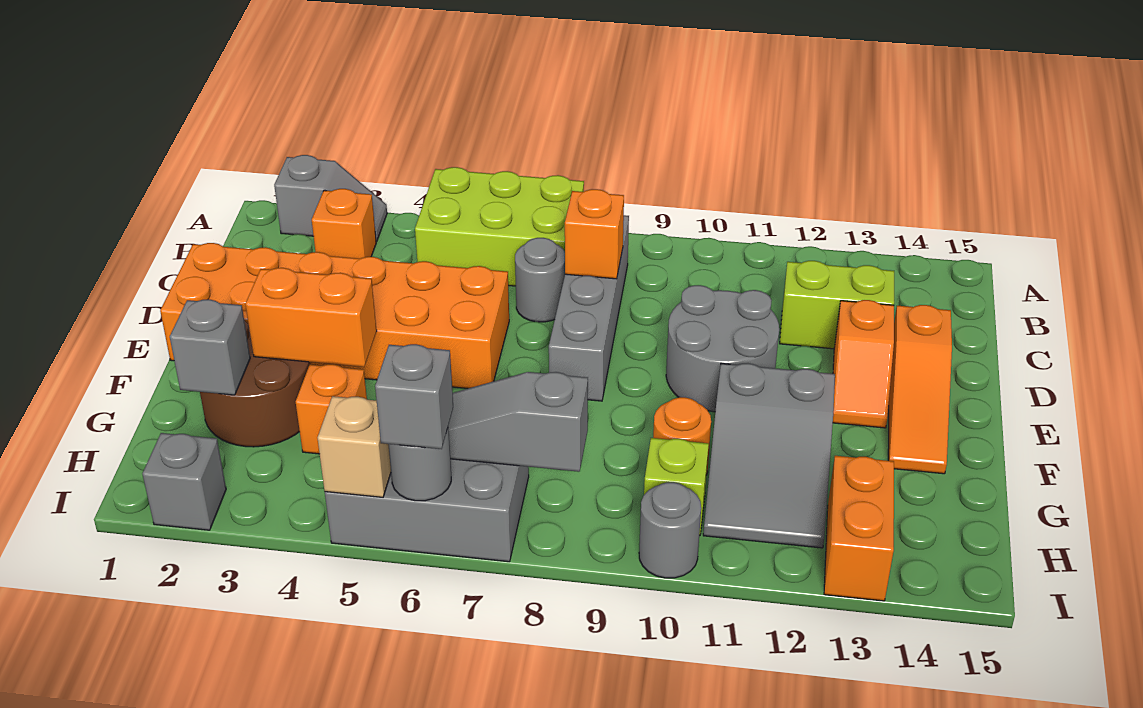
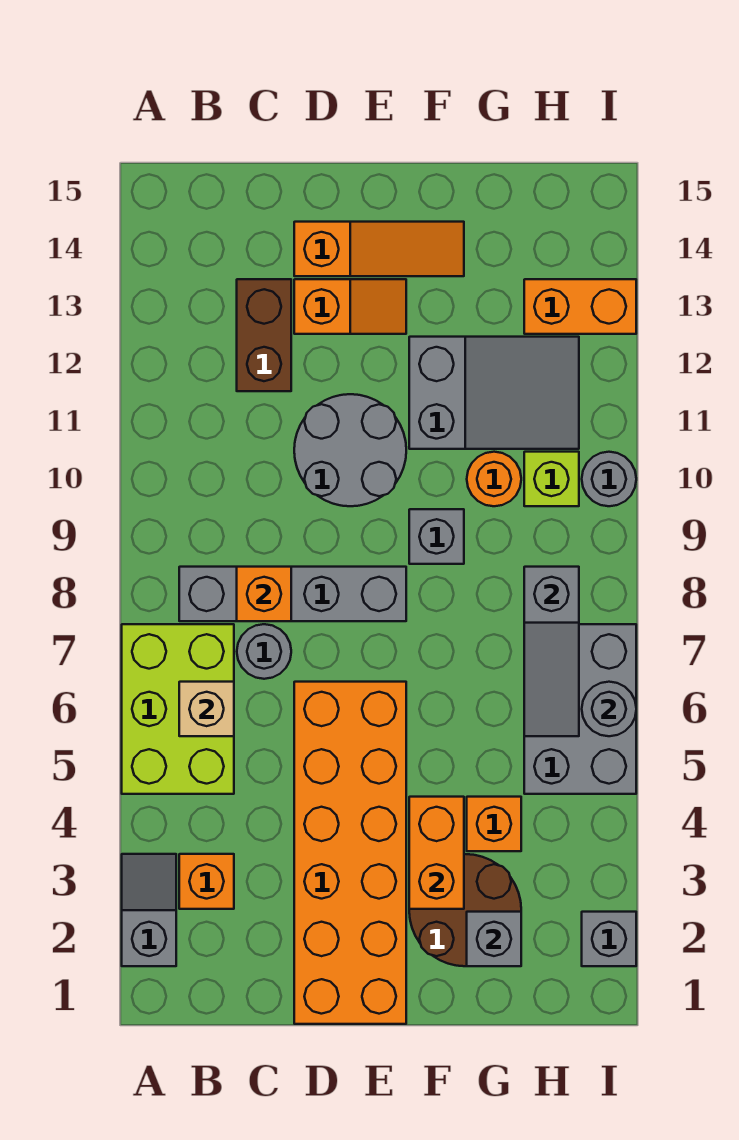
lime 1x2 brick [780,261,894,349] -> brown 1x2 brick [237,279,291,391]
tan 1x1 brick [318,396,391,497] -> tan 1x1 brick moved to [179,682,234,736]
grey 1x1 brick [375,344,453,449] -> grey 1x1 brick moved to [409,509,464,564]

